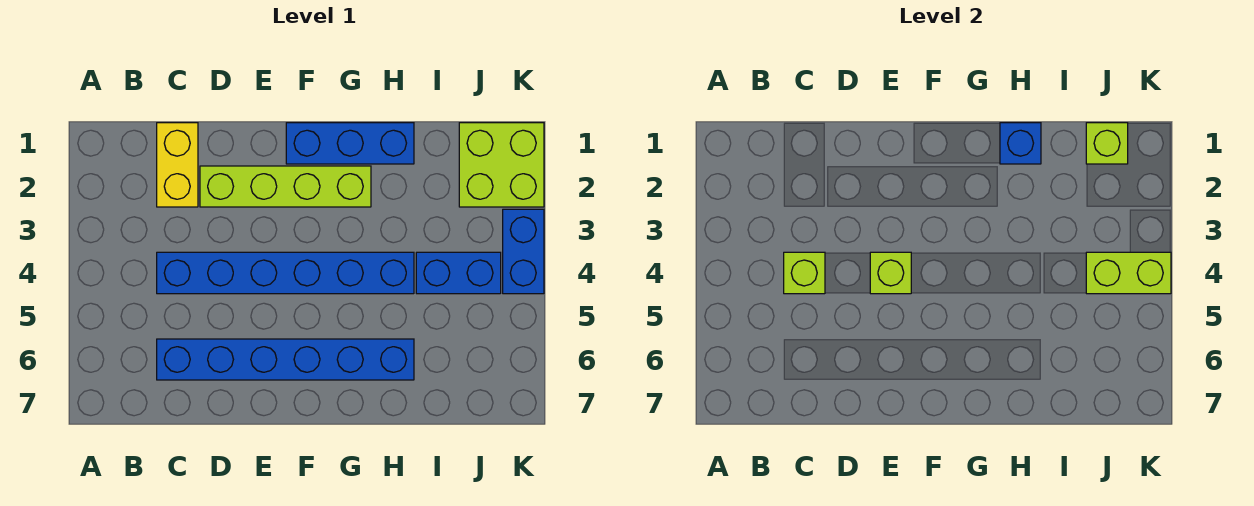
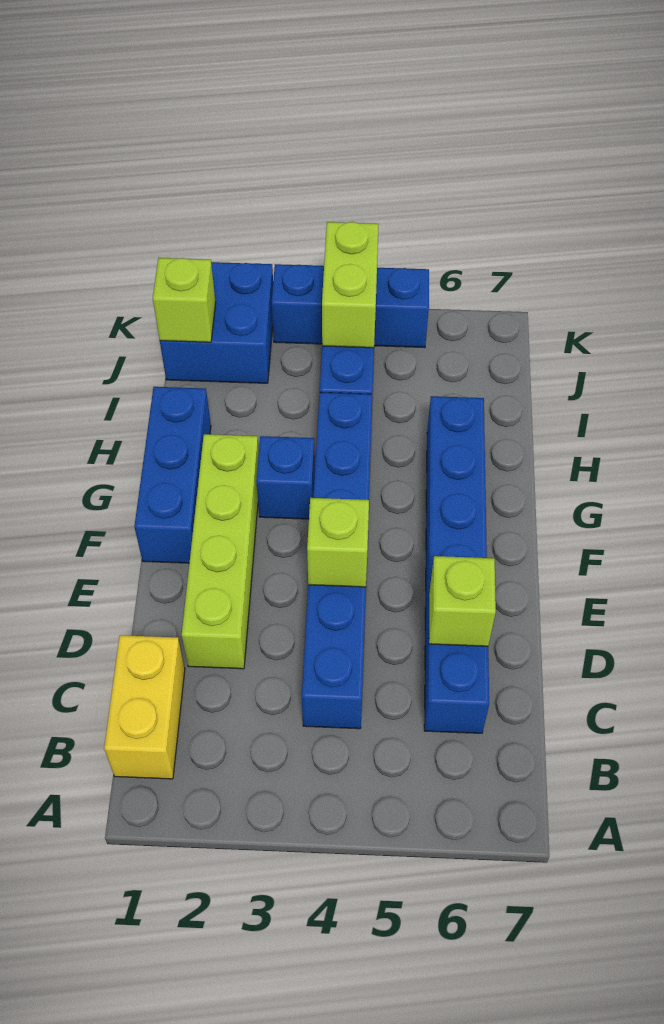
yellow 1x2 brick [157,123,198,207] -> yellow 1x2 brick turned to [104,635,185,779]
lime 1x1 brick [784,252,825,294] -> lime 1x1 brick moved to [429,556,496,646]
blue 1x1 brick [1000,123,1041,164] -> blue 1x1 brick moved to [256,436,315,519]
lime 2x2 brick [459,123,544,207] -> blue 2x2 brick [160,262,273,383]
blue 1x2 brick [503,209,544,294] -> blue 1x3 brick [272,264,429,348]

